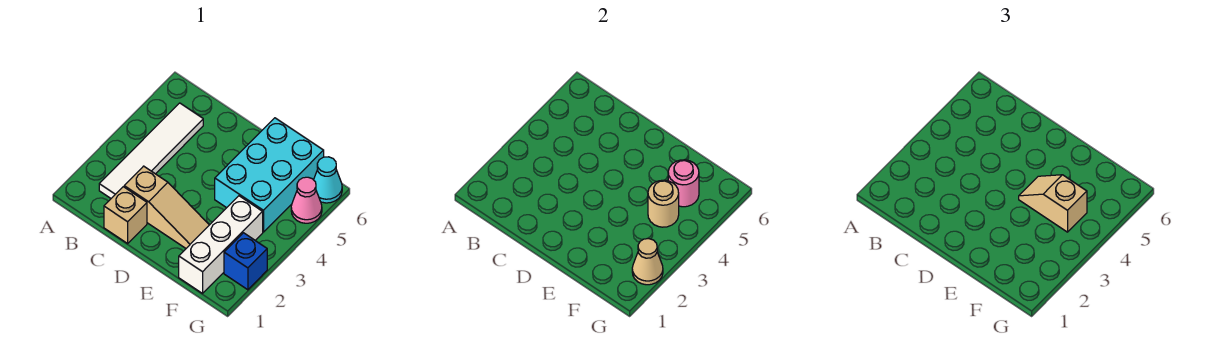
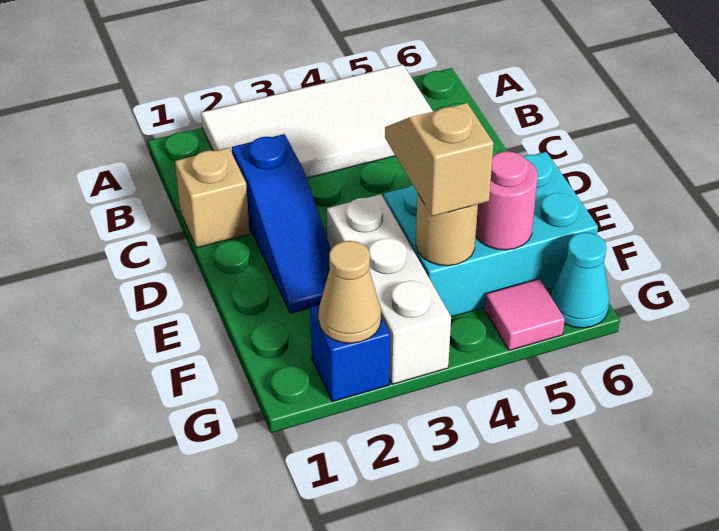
white 1x4 tile [99,103,203,198] -> white 2x4 tile [201,64,433,178]
tan 1x3 slope [124,166,209,248] -> blue 1x3 slope [232,134,331,313]
white 1x3 brick [179,196,263,293] -> white 1x3 brick turned to [327,194,451,384]
pink 1x1 cone [291,177,322,223] -> pink 1x1 tile [485,279,565,350]

